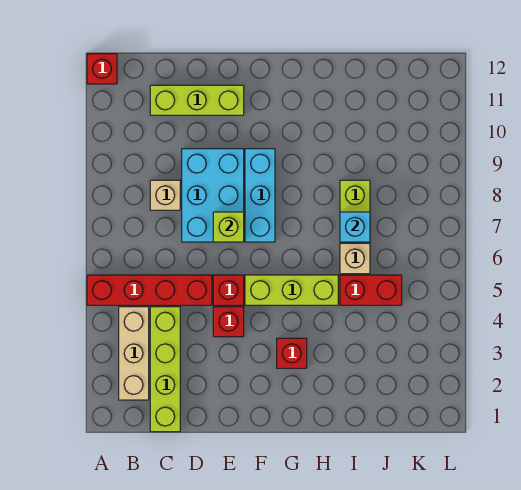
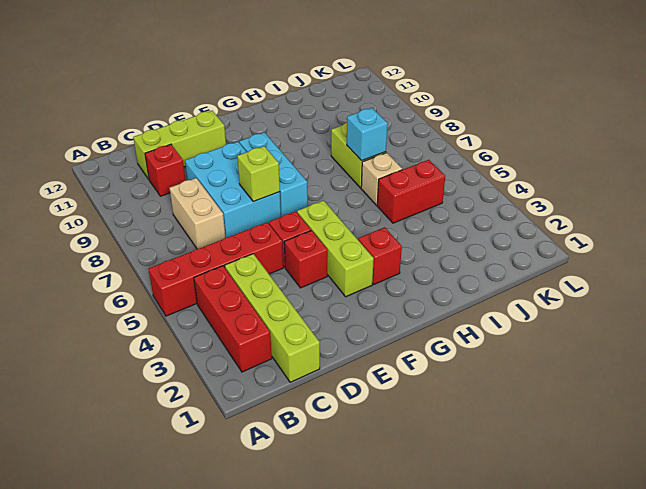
red 1x1 brick [87,54,117,84] -> red 1x1 brick moved to [145,144,186,196]
tan 1x3 brick [119,307,149,400] -> red 1x3 brick [194,266,272,372]
tan 1x1 brick [150,180,180,210] -> tan 1x2 brick [170,178,225,249]
lime 1x3 brick [245,275,338,305] -> lime 1x3 brick turned to [297,201,374,297]

